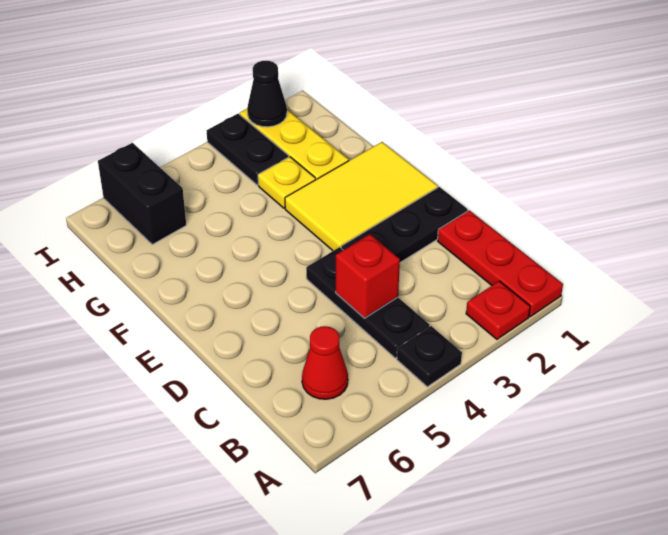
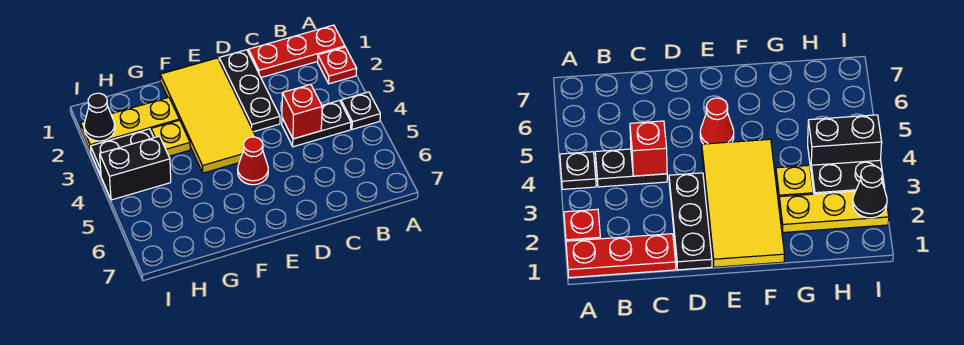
black 1x3 plate [306,247,429,358] -> black 1x2 plate [282,100,351,147]
red 1x1 cone [302,326,348,399] -> red 1x1 cone moved to [238,137,268,185]
yellow 2x3 tile [285,142,438,251] -> yellow 2x4 tile [160,58,256,173]
black 1x2 brick [98,143,186,245] -> black 1x2 brick moved to [100,136,171,200]

